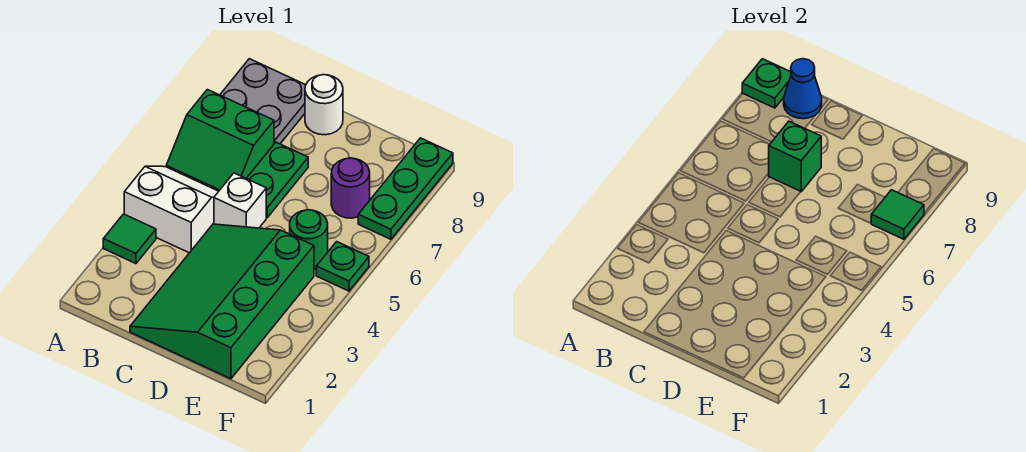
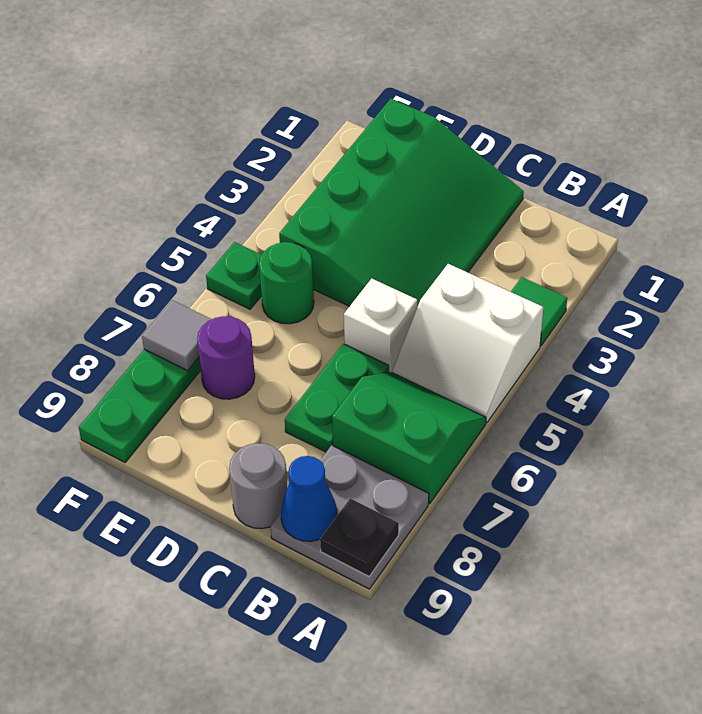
green 1x1 plate [742,59,791,108] -> black 1x1 plate [320,498,399,576]
green 1x1 brick [768,121,821,192] -> none
white 1x1 round brick [305,75,343,135] -> grey 1x1 round brick [229,443,287,529]
green 1x1 tile [871,190,924,239] -> grey 1x1 tile [142,300,212,371]

